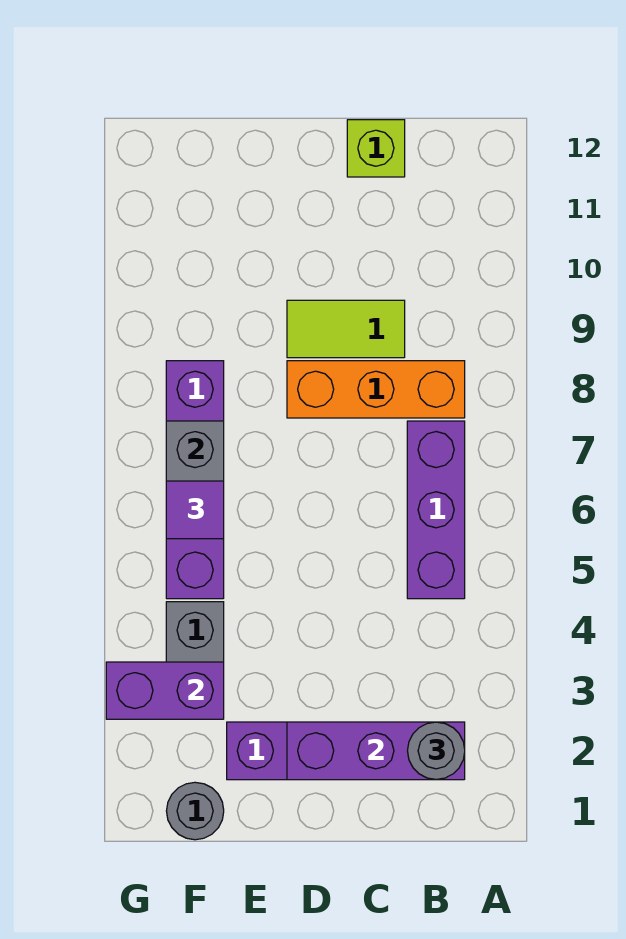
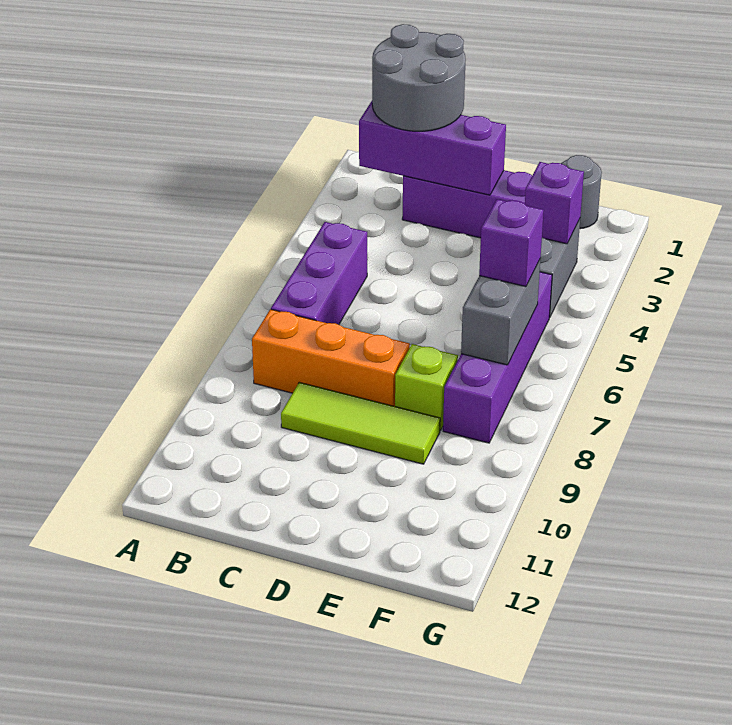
grey 1x1 round brick [408,722,465,780] -> grey 2x2 round brick [372,24,466,131]
lime 1x2 tile [287,300,405,358] -> lime 1x3 tile [281,382,440,464]
lime 1x1 brick [347,120,405,177] -> lime 1x1 brick moved to [395,344,458,431]
purple 1x2 brick [106,662,224,719] -> purple 1x1 brick [525,162,584,244]
purple 1x1 tile [166,481,224,539] -> purple 1x1 brick [479,199,544,287]

